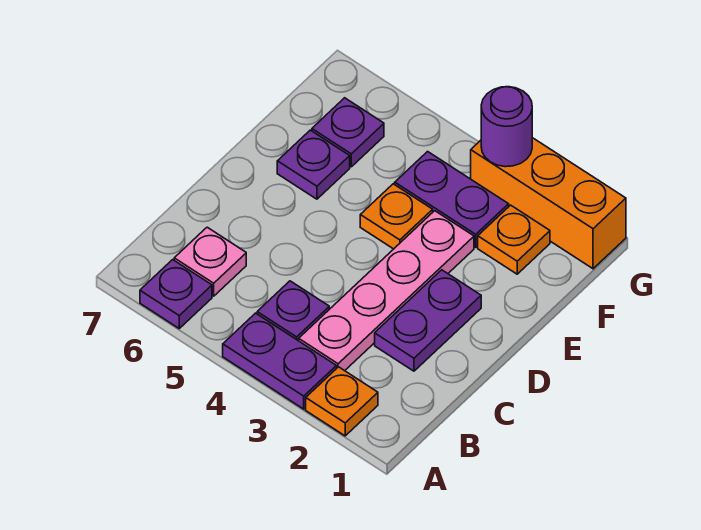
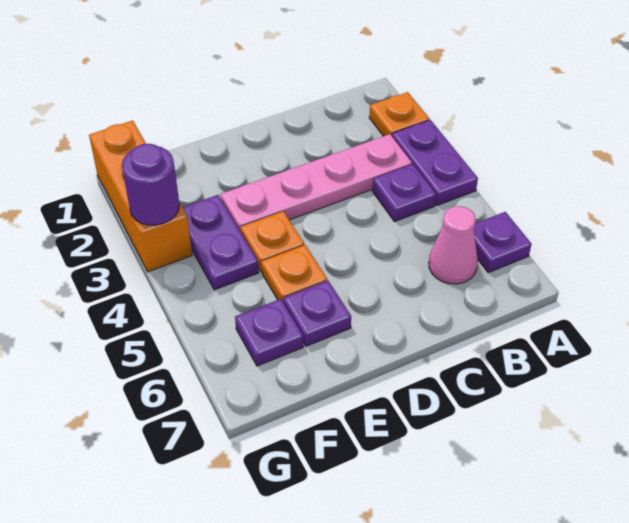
pink 1x1 plate [174,227,246,296] -> pink 1x1 cone [429,206,478,284]
purple 1x2 plate [375,270,481,371] -> none
orange 1x1 plate [478,205,550,274] -> orange 1x1 plate moved to [261,245,327,301]

